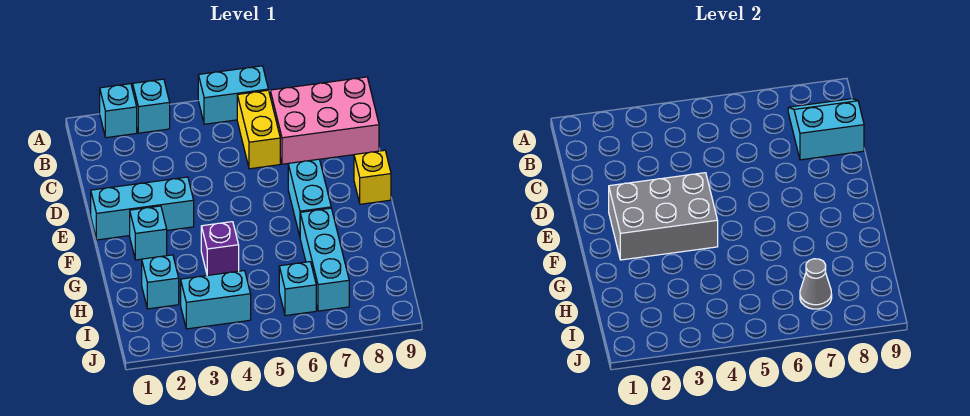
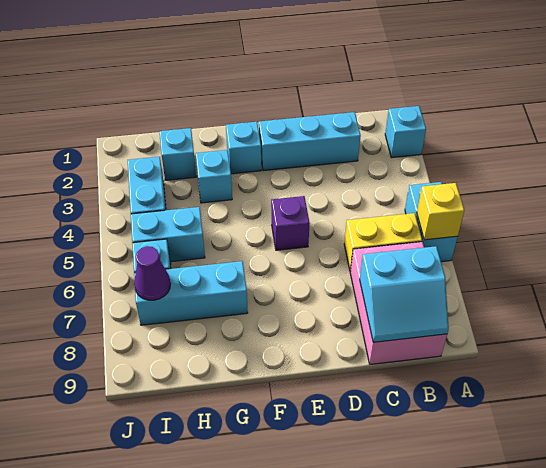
cyan 1x1 brick [133,79,170,133] -> cyan 1x1 brick moved to [196,150,232,203]
cyan 2x2 slope [788,99,864,160] -> cyan 2x2 slope turned to [360,246,449,342]
cyan 1x3 brick [91,177,194,240] -> cyan 1x3 brick turned to [259,112,361,171]
grey 2x3 brick [609,173,718,260] -> none
cyan 1x2 brick [288,159,331,236] -> cyan 1x2 brick moved to [131,207,205,262]
yellow 1x1 brick [354,150,391,204] -> yellow 1x1 brick moved to [417,183,464,240]
purple 1x1 brick [201,222,239,275] -> purple 1x1 brick moved to [271,196,310,250]
grey 1x1 cone [800,259,832,309] -> purple 1x1 cone [134,246,170,300]

